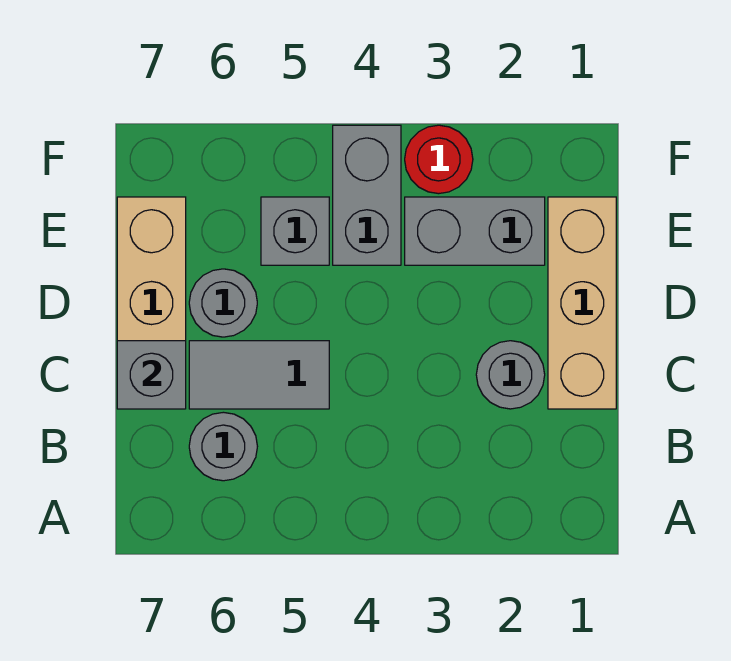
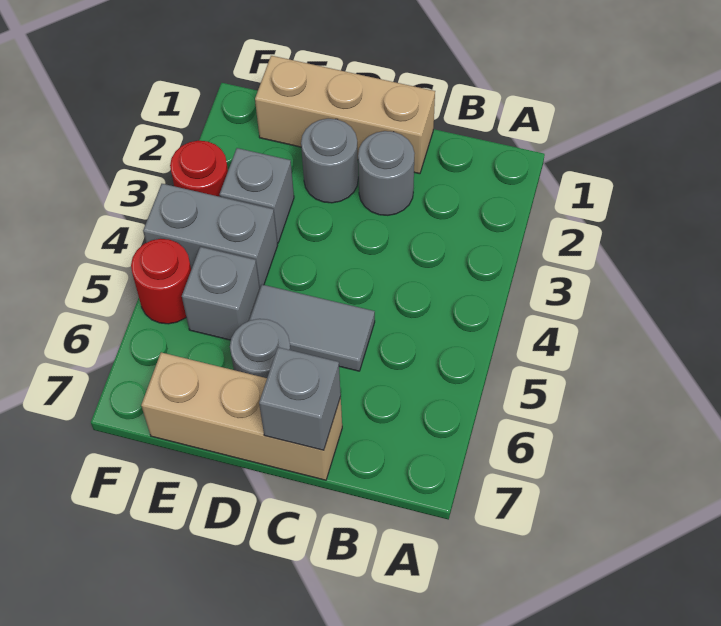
grey 1x1 round brick [189,412,257,481] -> grey 1x1 round brick moved to [301,119,358,203]
grey 1x2 tile [189,341,329,409] -> grey 1x2 tile turned to [249,285,375,371]
grey 1x2 brick [405,197,545,265] -> grey 1x1 brick [220,148,294,243]
none -> red 1x1 round brick [131,239,191,324]

